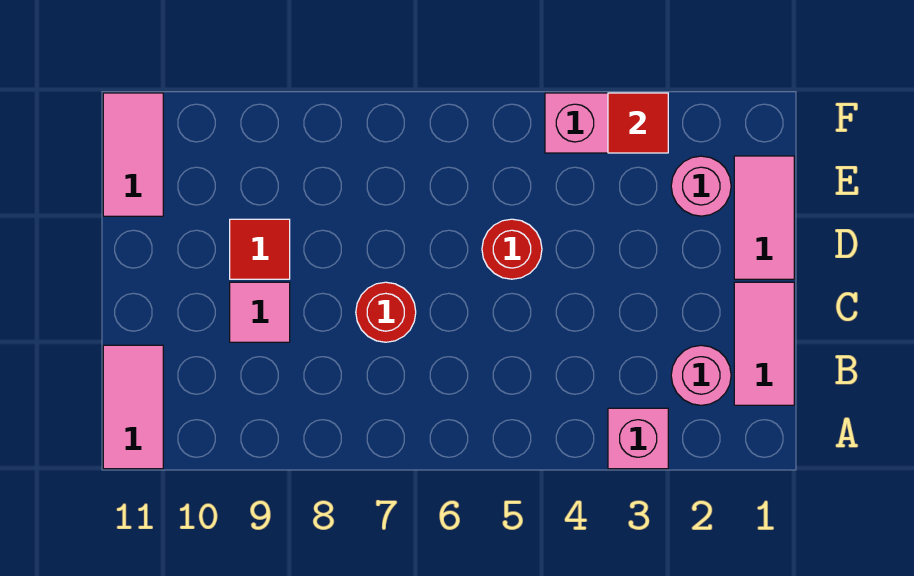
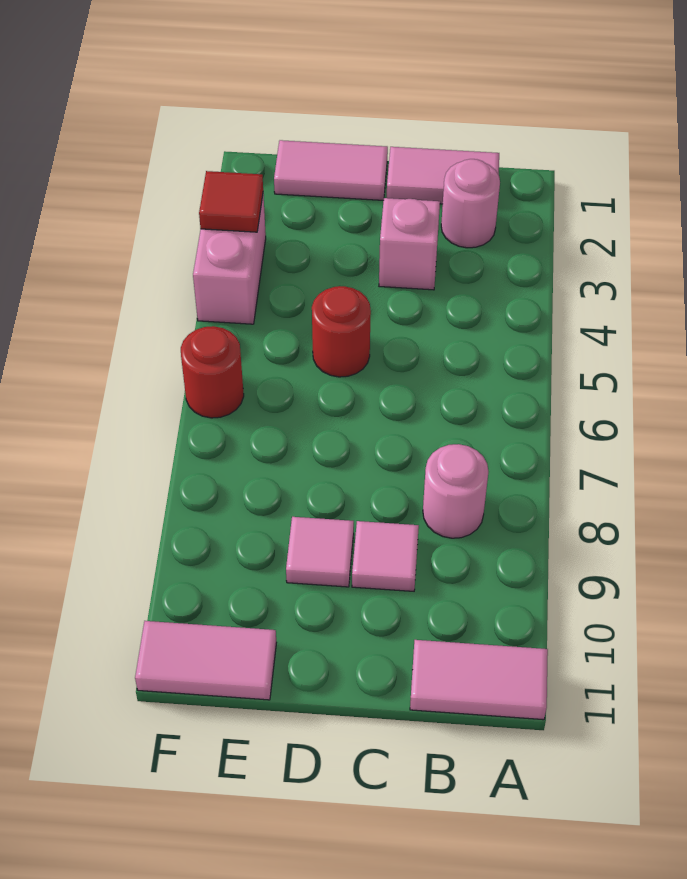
pink 1x1 brick [608,408,668,469] -> pink 1x1 brick moved to [379,198,440,290]
red 1x1 round brick [356,282,416,342] -> red 1x1 round brick moved to [181,326,244,418]
red 1x1 tile [230,219,290,279] -> pink 1x1 tile [286,517,354,587]
pink 1x1 round brick [671,156,731,216] -> pink 1x1 round brick moved to [423,444,488,538]

